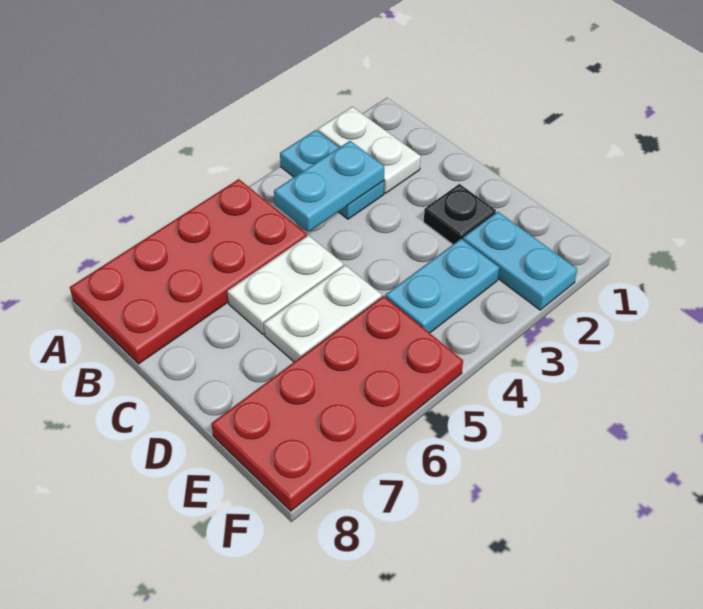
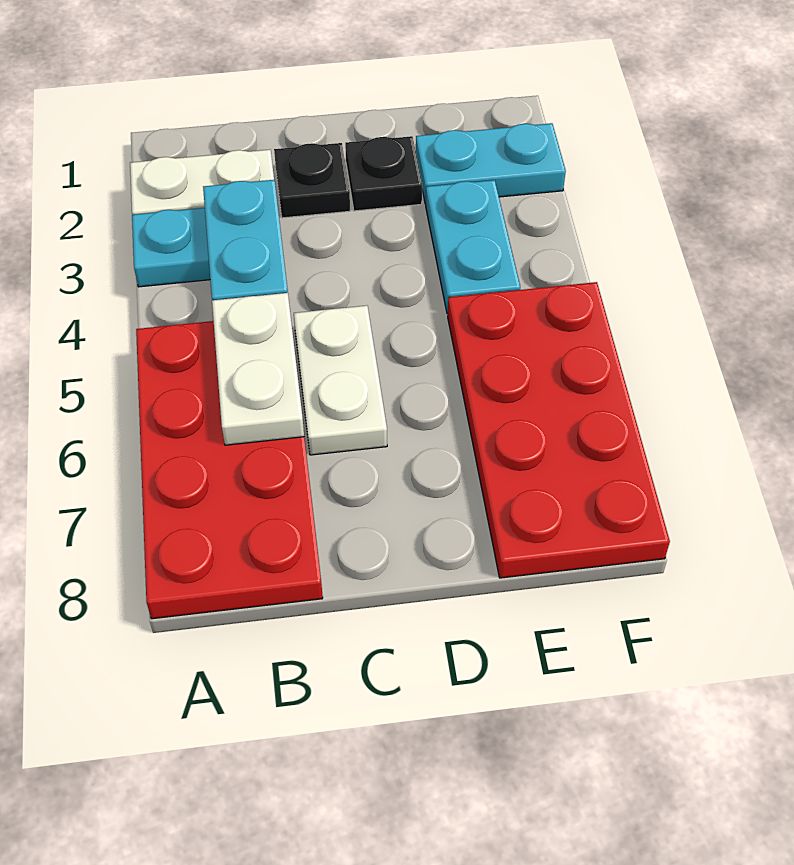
none -> black 1x1 plate [274,143,350,218]
white 1x2 plate [264,265,382,362] -> white 1x2 plate moved to [212,293,304,445]

